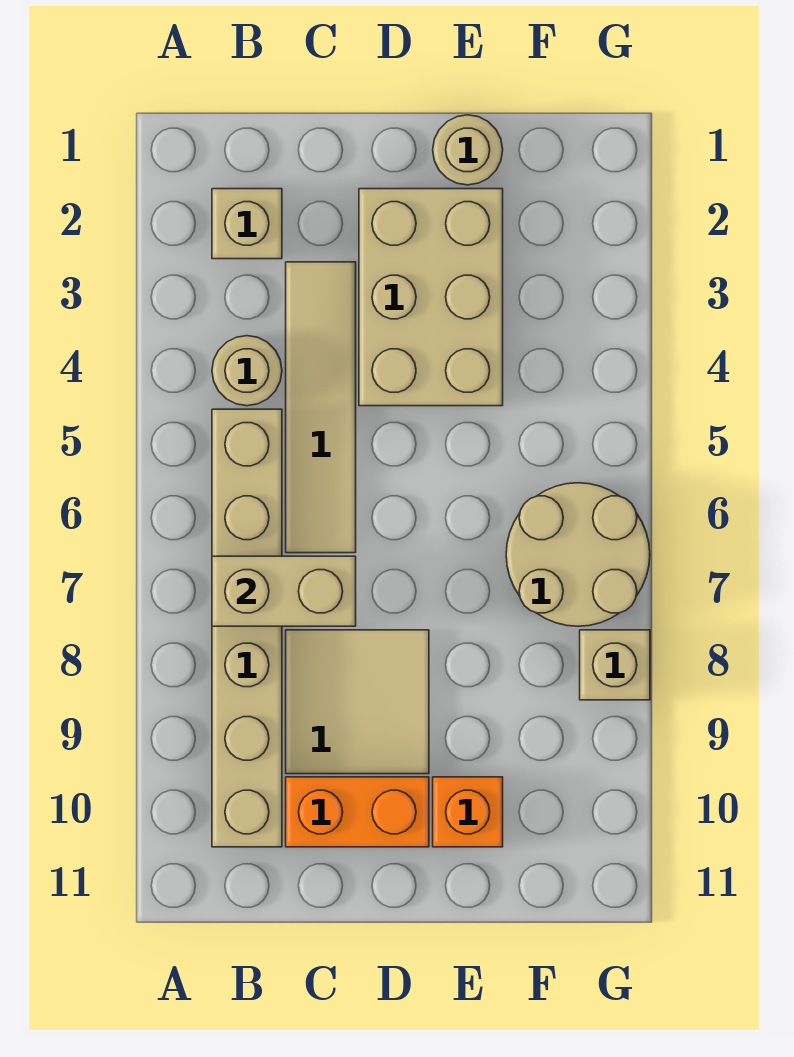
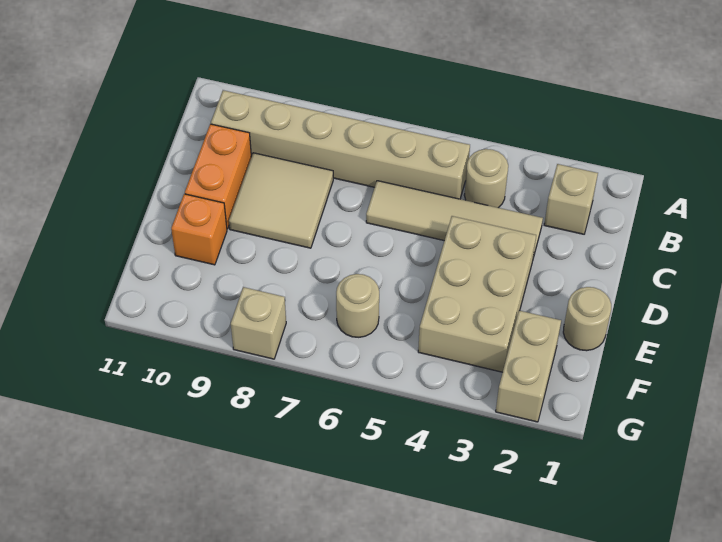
tan 1x2 brick [212,556,356,626] -> tan 1x2 brick moved to [496,311,561,422]
tan 2x3 brick [359,189,503,406] -> tan 2x3 brick turned to [418,216,536,372]
tan 2x2 round brick [506,483,650,626] -> tan 1x1 round brick [336,274,379,337]

